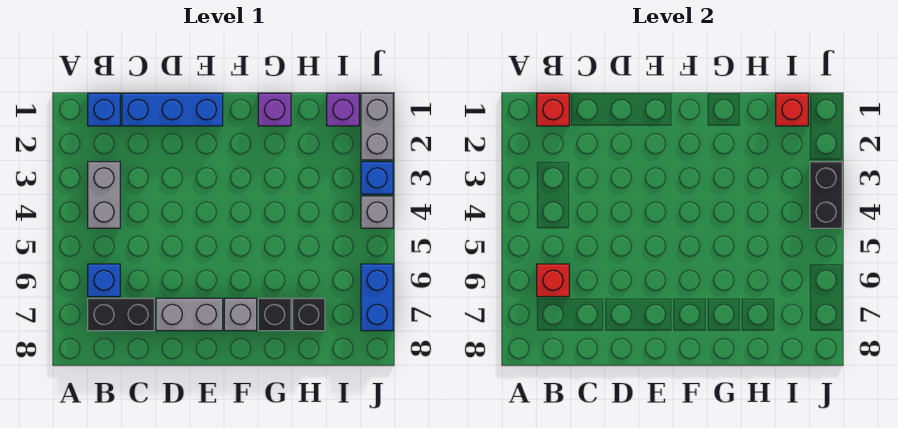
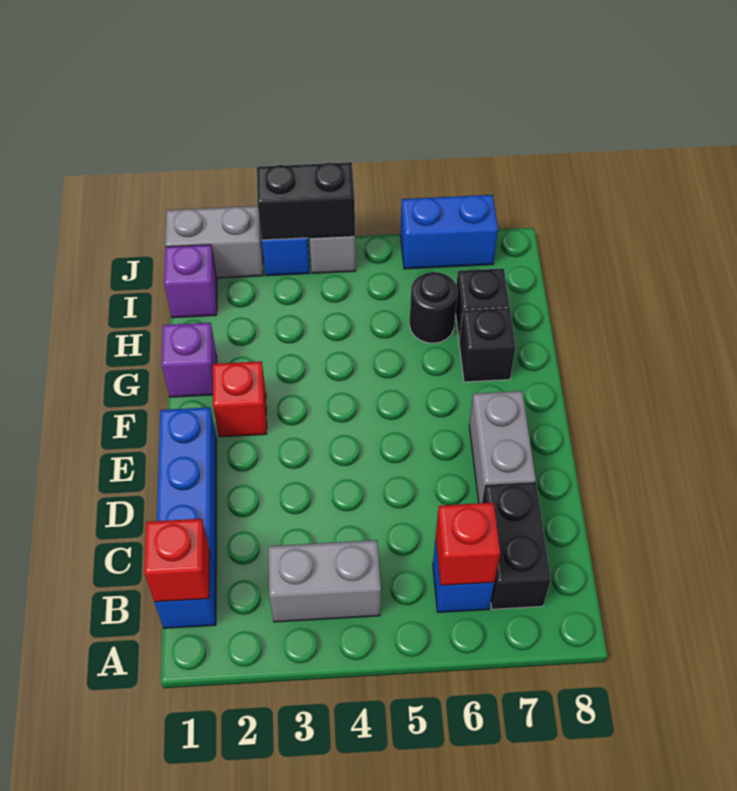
grey 1x1 brick [224,298,257,331] -> none
none -> black 1x1 round brick [409,272,458,343]
red 1x1 brick [776,93,808,126] -> red 1x1 brick moved to [213,361,267,437]

